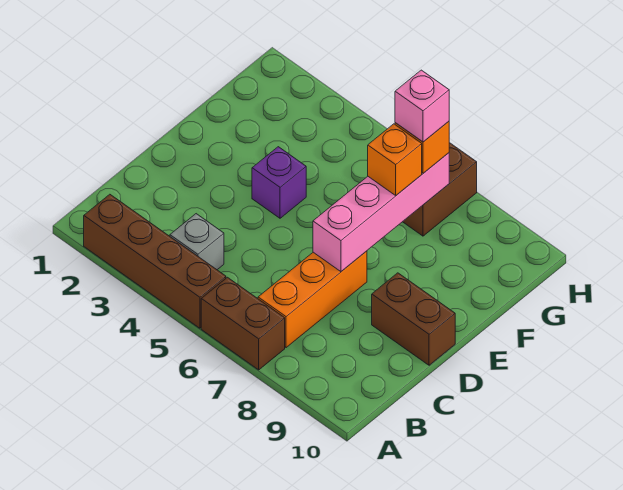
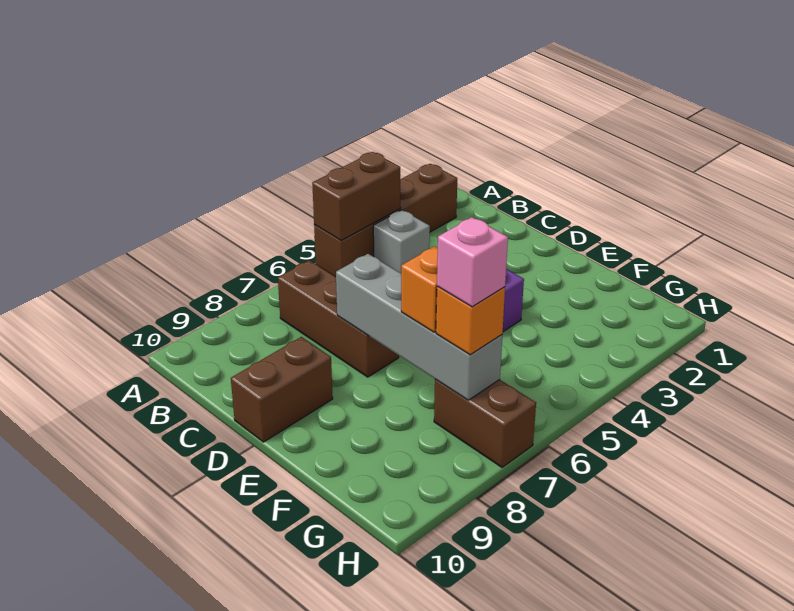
brown 1x2 brick [201,277,285,370] -> brown 1x2 brick moved to [312,152,400,241]
orange 1x3 brick [258,251,367,348] -> brown 1x3 brick [278,260,399,377]
pink 1x4 brick [313,153,449,272] -> grey 1x4 brick [336,254,502,400]

